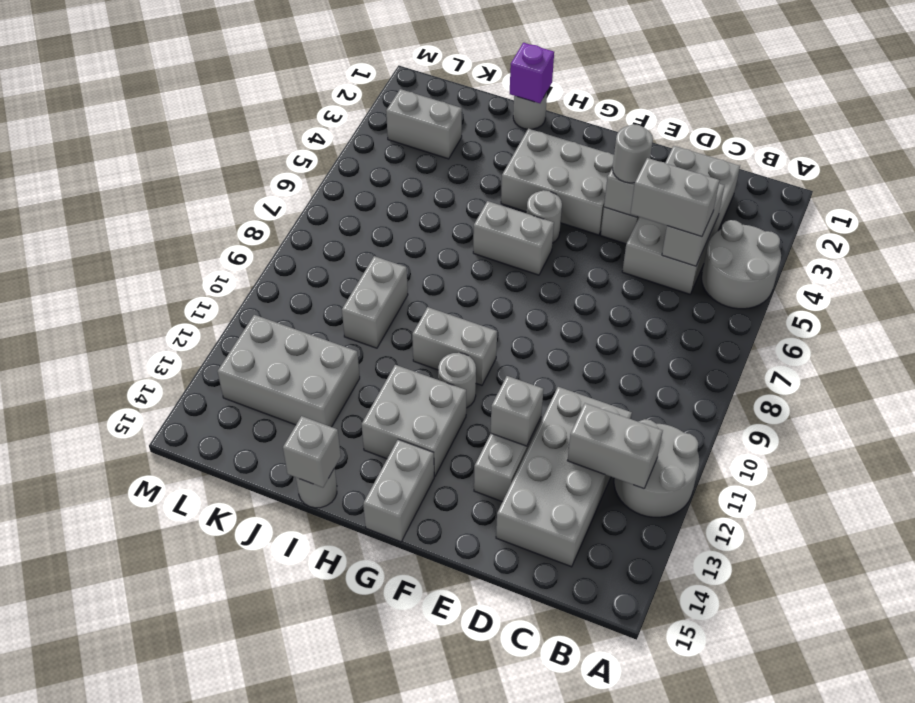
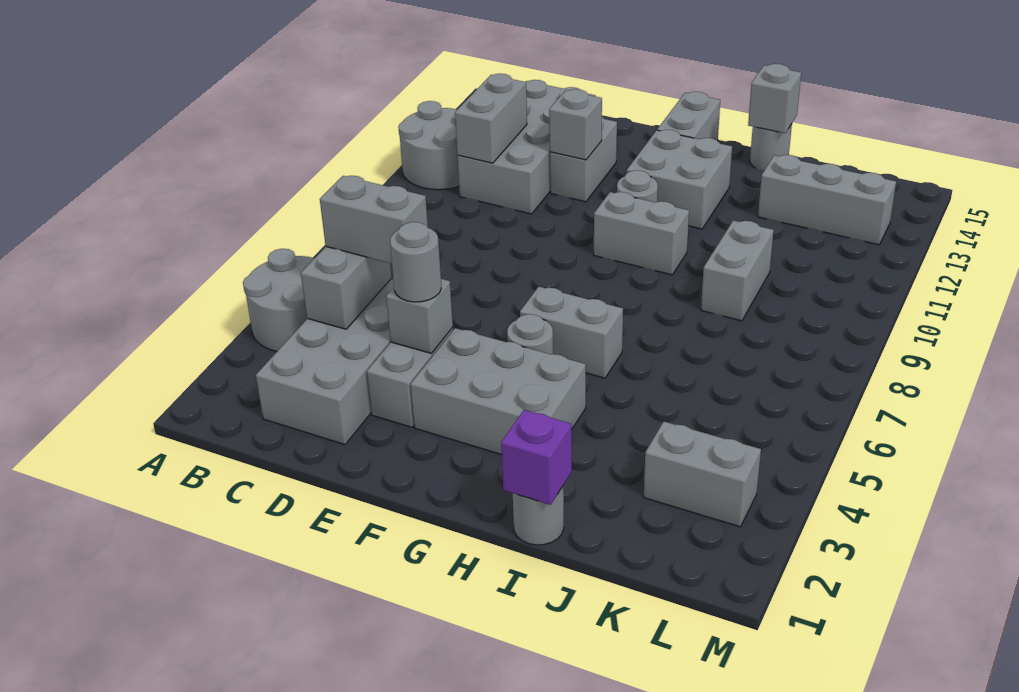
grey 1x2 brick [567,403,663,489] -> grey 1x2 brick turned to [455,74,527,163]
grey 2x3 brick [218,315,360,427] -> grey 1x3 brick [758,155,896,245]

